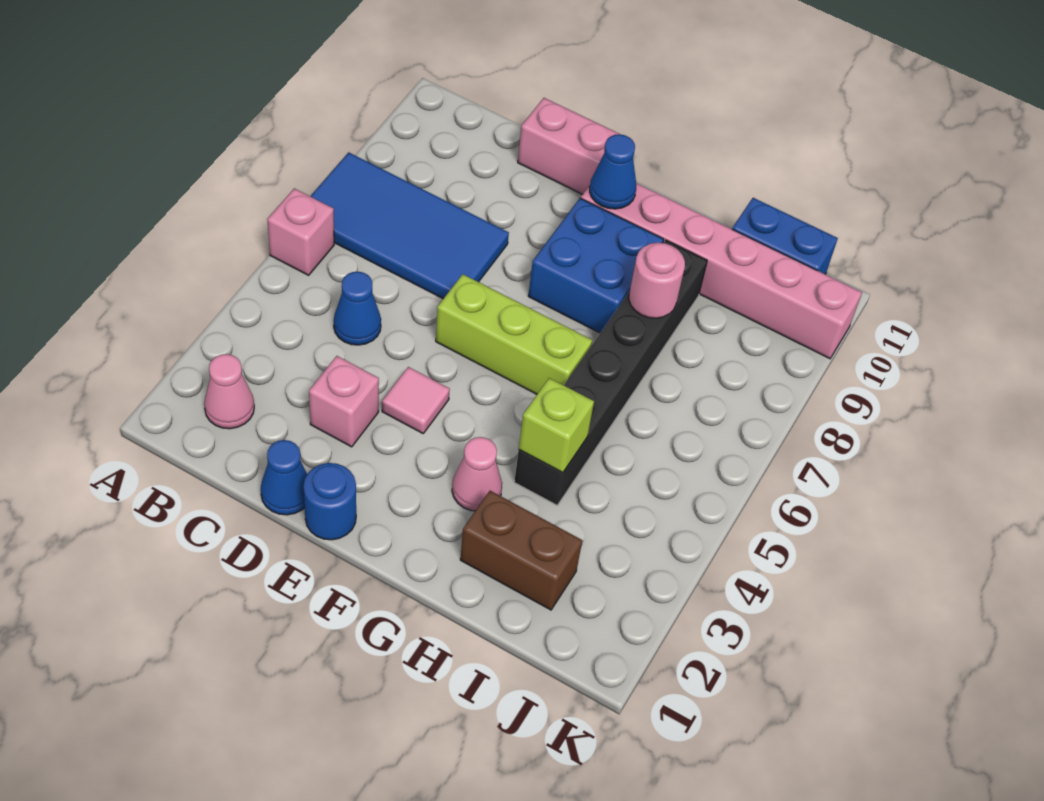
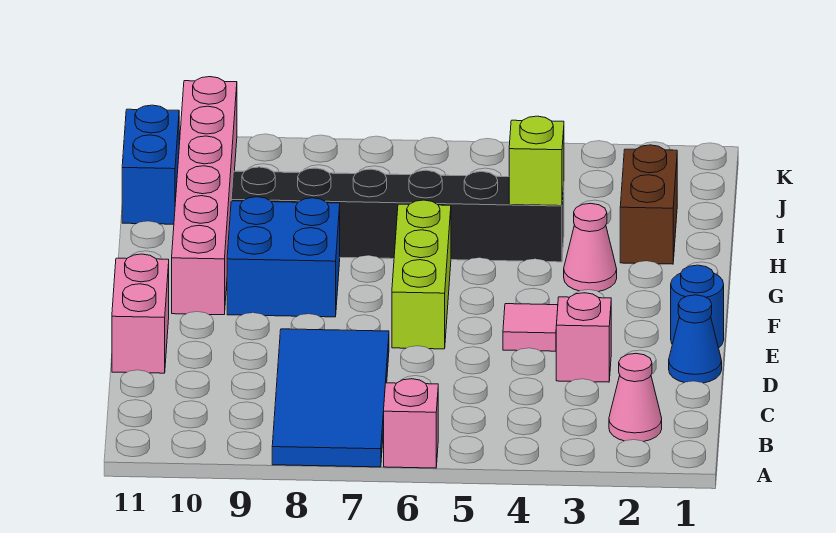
blue 1x1 cone [334,272,381,345] -> none
blue 1x1 cone [590,134,636,209] -> none
pink 1x1 round brick [629,243,685,318] -> none

